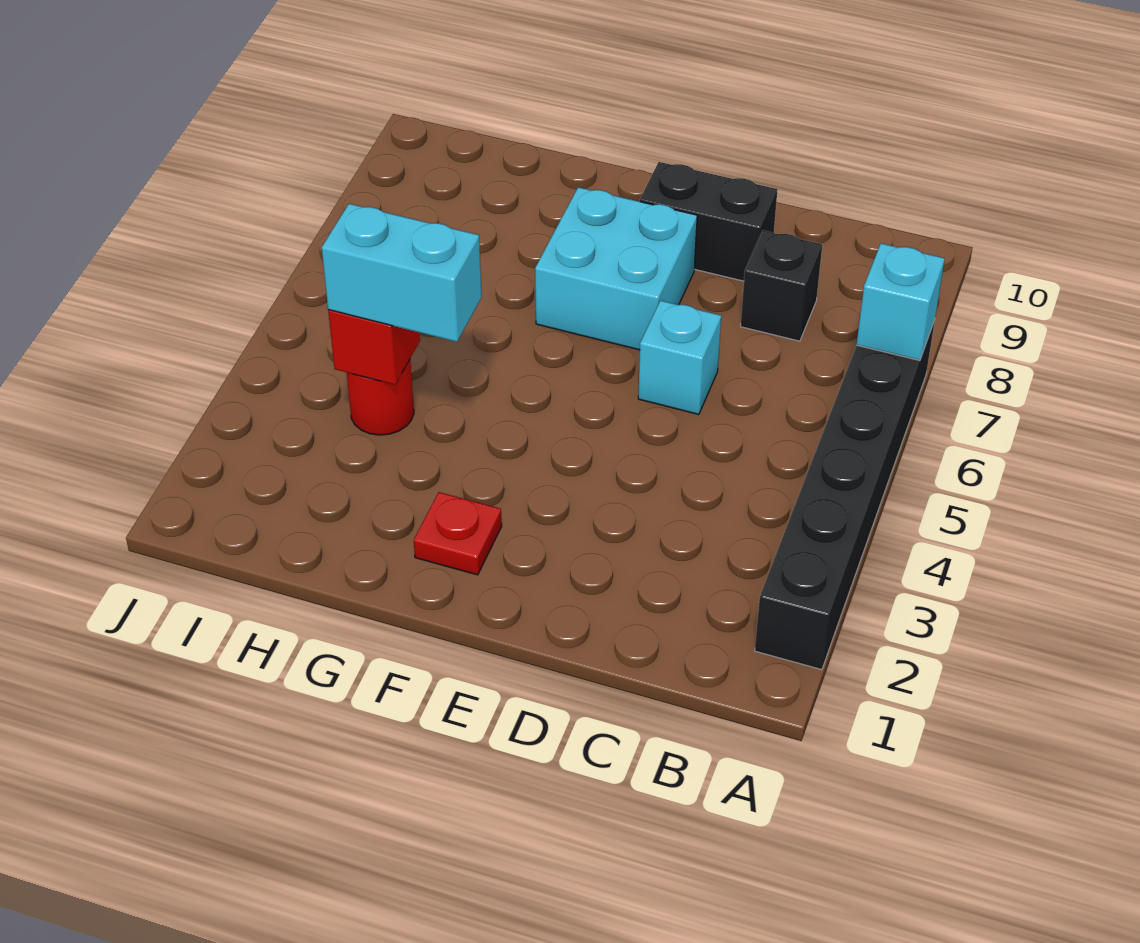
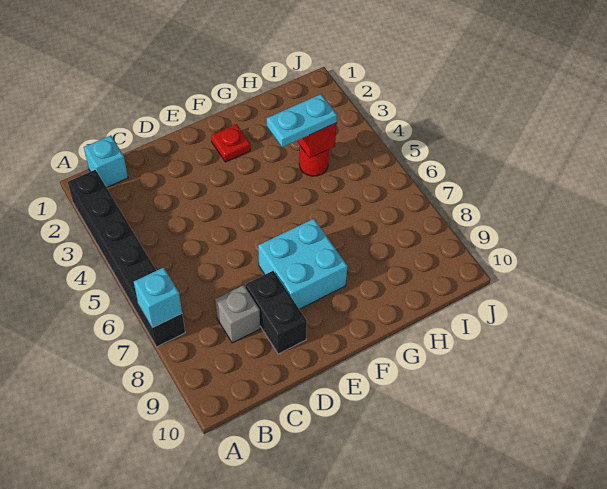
black 1x1 brick [741,231,822,341] -> grey 1x1 brick [215,285,260,343]
cyan 1x1 brick [638,301,721,414] -> cyan 1x1 brick moved to [84,135,128,188]
black 1x2 brick [640,162,778,281] -> black 1x2 brick turned to [245,271,307,354]
cyan 1x2 brick [322,204,482,342] -> cyan 1x2 plate [267,94,337,147]

